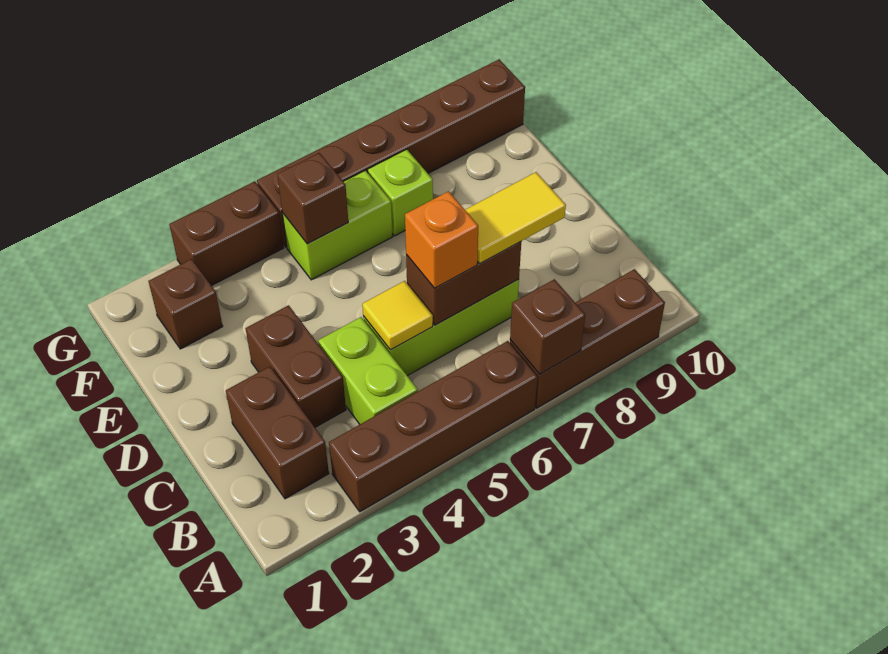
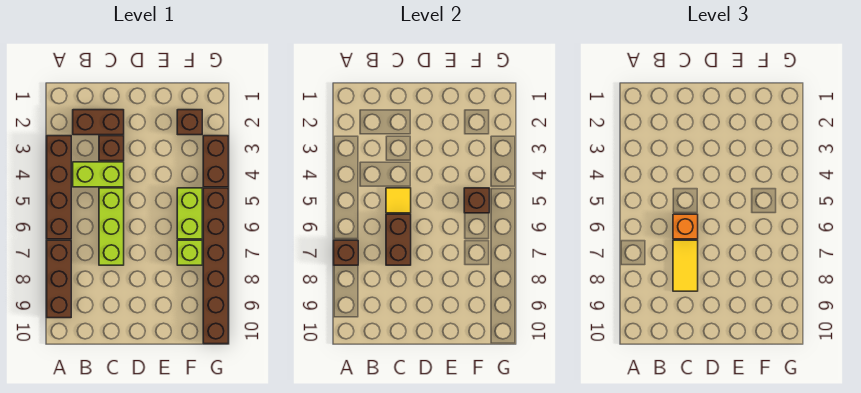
brown 1x2 brick [246,305,346,427] -> brown 1x1 brick [99,136,124,161]

